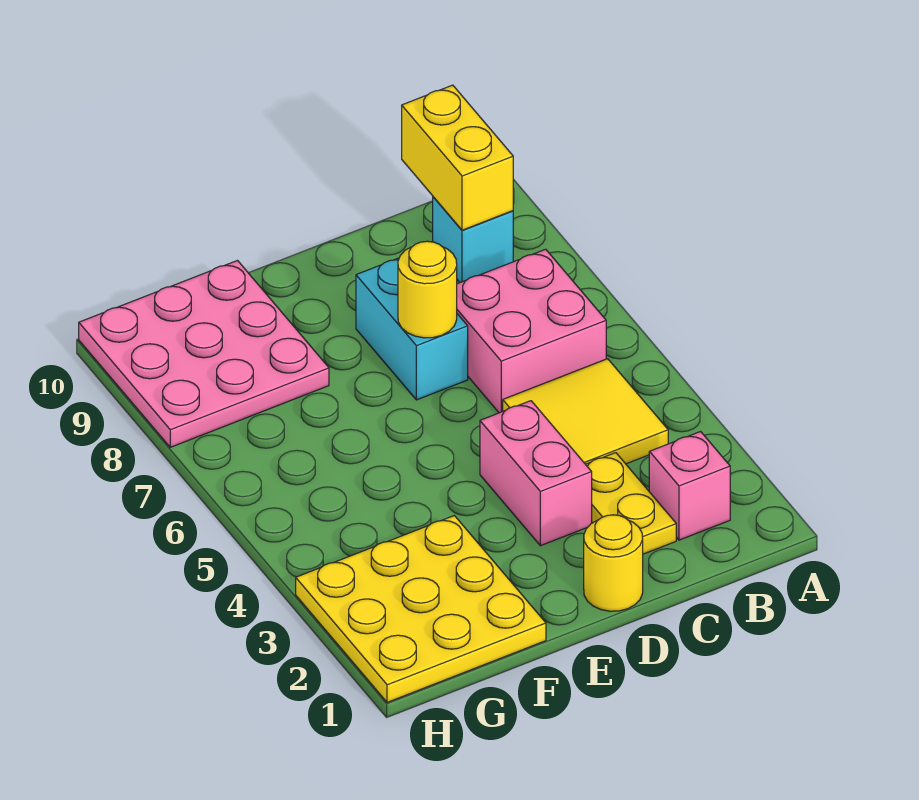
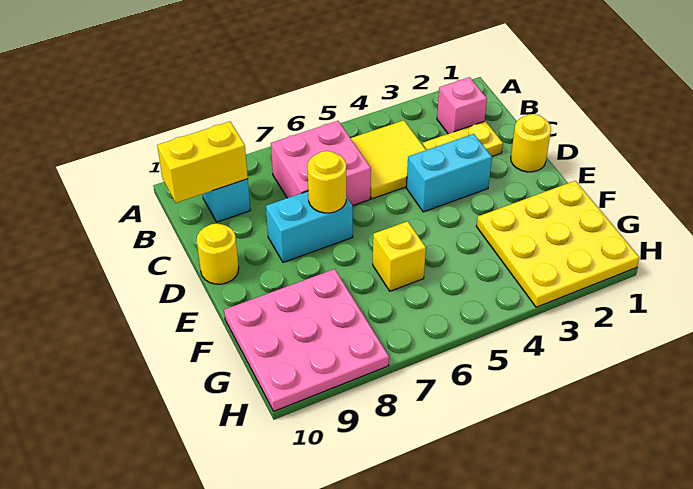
pink 1x2 brick [480,401,592,546] -> cyan 1x2 brick [406,134,492,212]
none -> yellow 1x1 round brick [197,224,239,284]
none -> yellow 1x1 brick [373,221,426,291]

